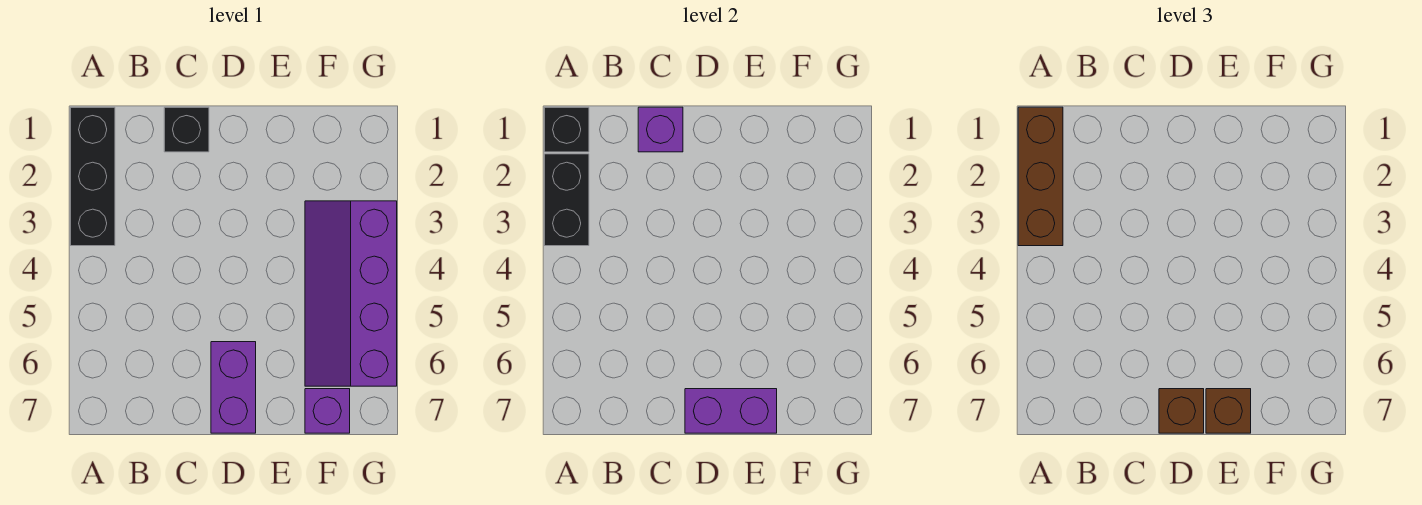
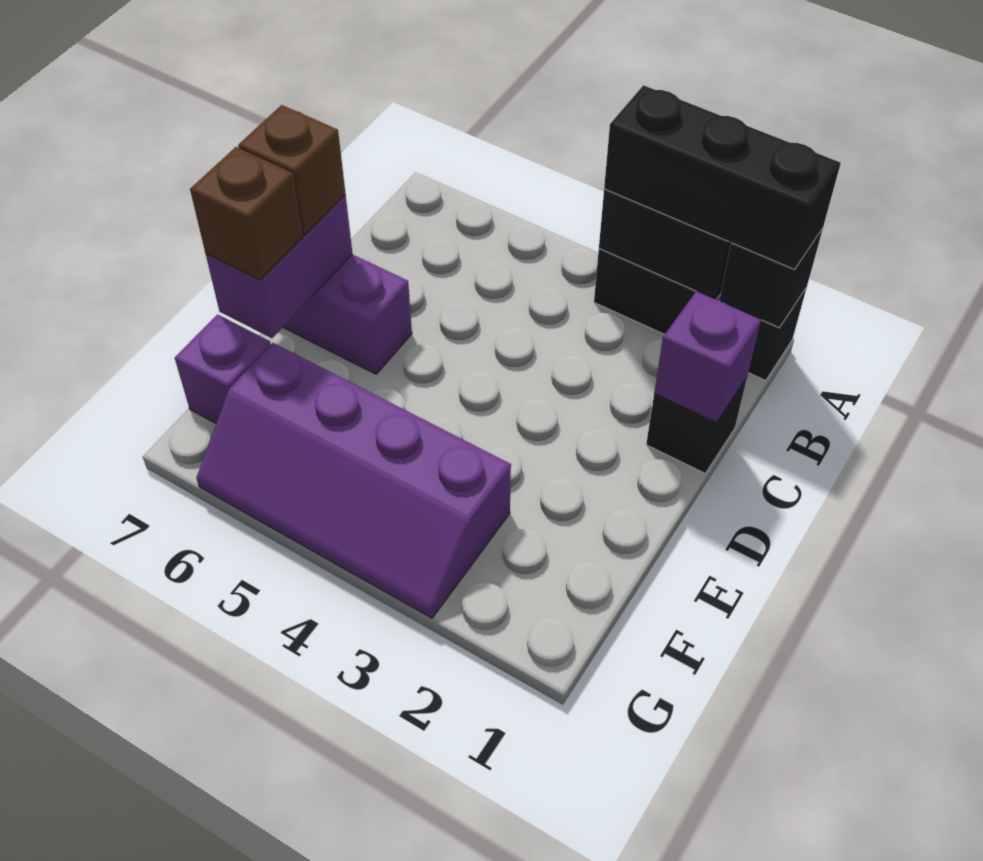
brown 1x3 brick [1018,107,1063,246] -> black 1x3 brick [604,85,841,269]
purple 2x4 slope [305,201,397,386] -> purple 2x4 slope turned to [196,343,511,618]

